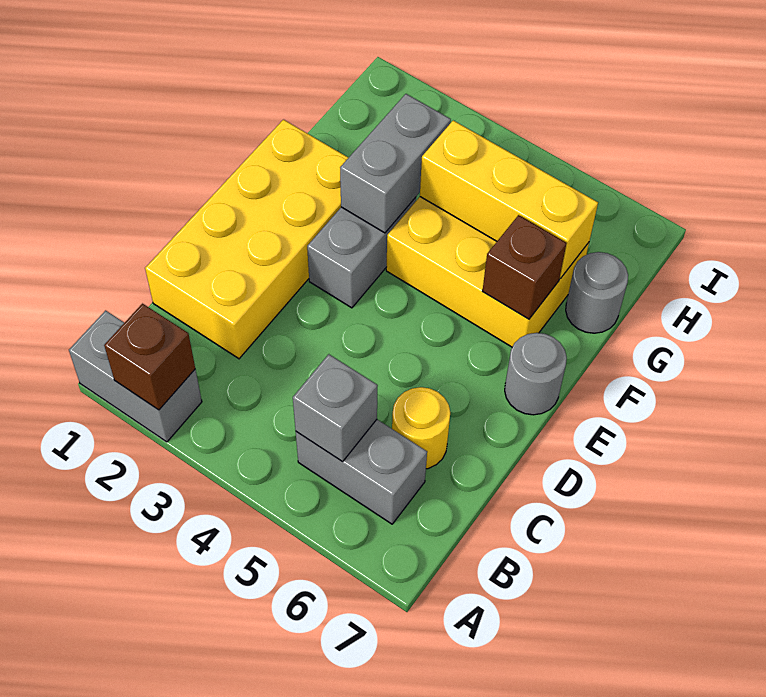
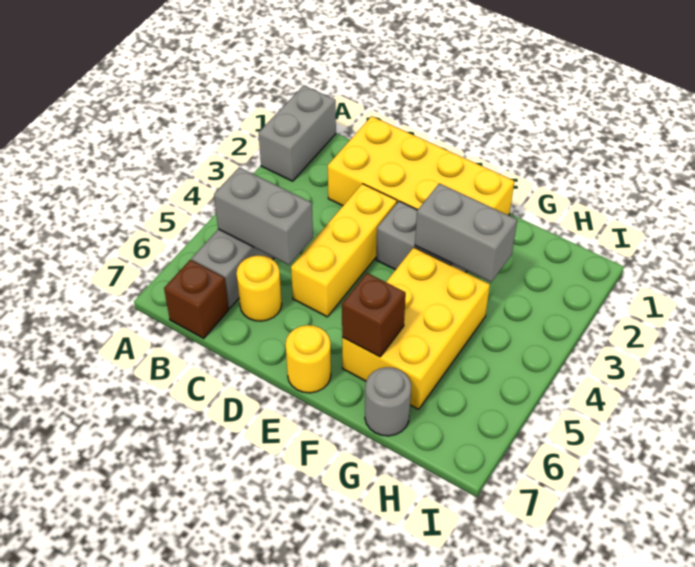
brown 1x1 brick [104,304,195,410] -> brown 1x1 brick moved to [164,260,229,338]
grey 1x1 brick [293,354,378,462] -> grey 1x2 brick [214,167,313,265]
grey 1x1 round brick [505,333,567,415] -> yellow 1x1 round brick [286,325,331,393]
yellow 1x3 brick [420,121,598,279] -> yellow 1x3 brick moved to [291,184,397,317]

